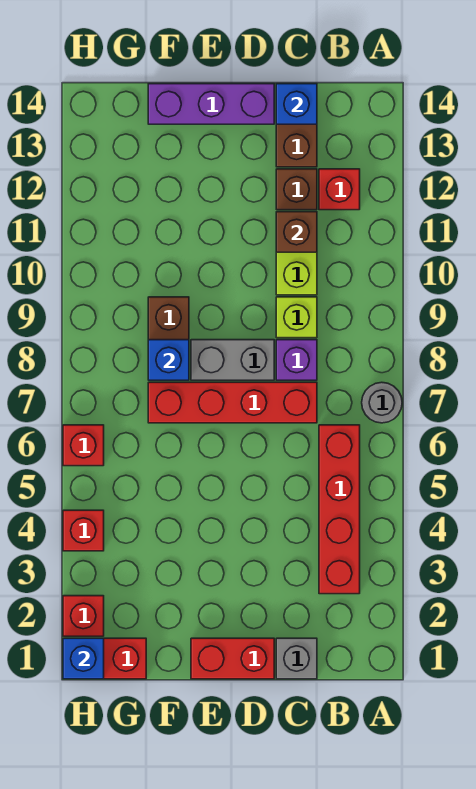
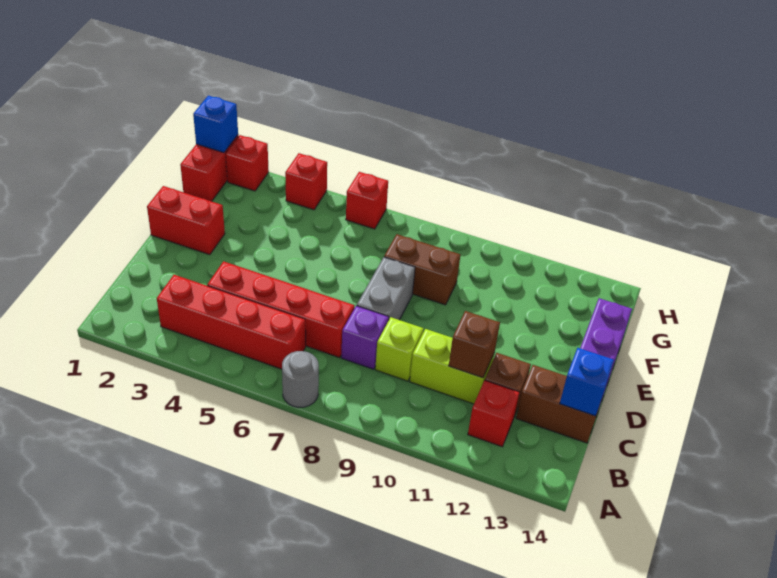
grey 1x1 brick [276,638,317,679] -> none
red 1x4 brick [148,382,317,423] -> red 1x4 brick turned to [207,261,354,358]
red 1x2 brick [191,638,274,679] -> red 1x2 brick turned to [147,186,225,255]
blue 1x1 brick [148,340,189,380] -> none

